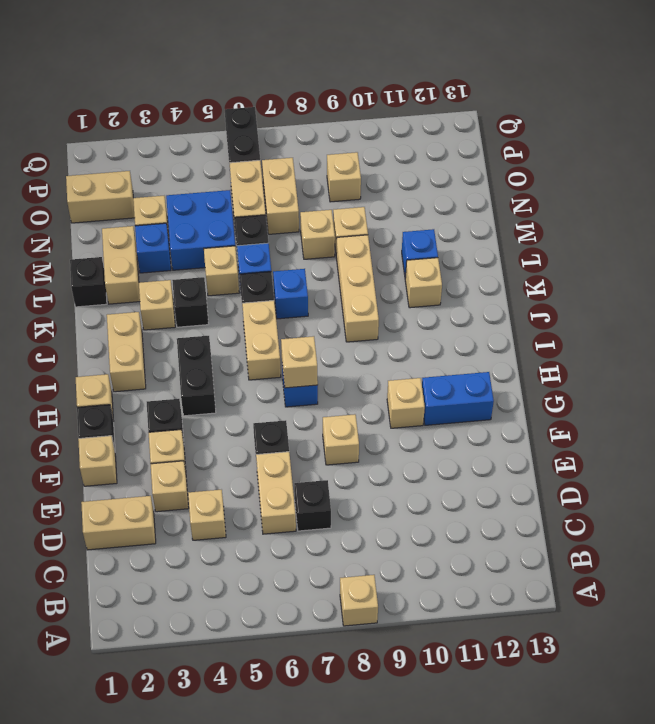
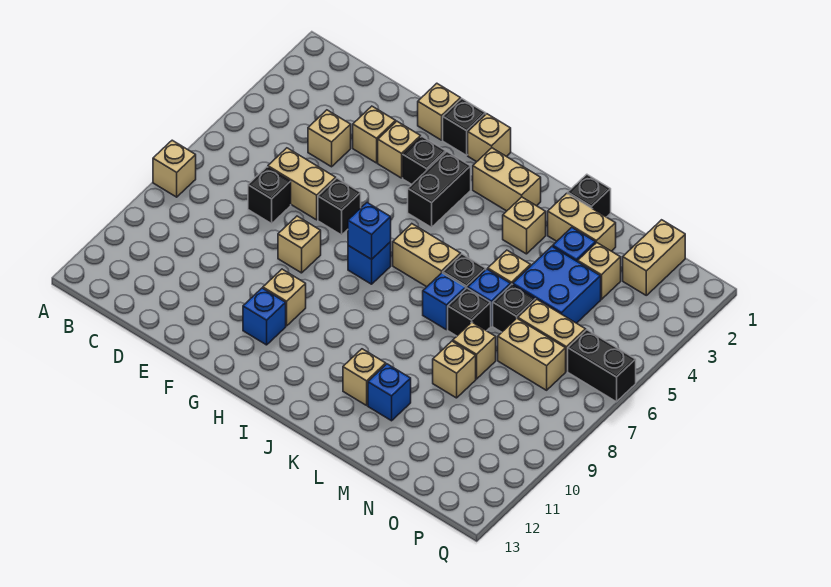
tan 1x2 brick [81,496,156,550] -> none
blue 1x2 brick [422,372,494,425] -> blue 1x1 brick [243,288,286,345]
black 1x2 brick [177,336,216,416] -> black 1x2 brick turned to [408,152,471,227]
tan 1x1 brick [281,336,318,388] -> blue 1x1 brick [348,203,391,259]
tan 1x3 brick [336,235,379,342] -> none
black 1x1 brick [172,277,209,327] -> black 1x1 brick moved to [448,288,491,336]
tan 1x1 brick [327,152,361,202] -> none

